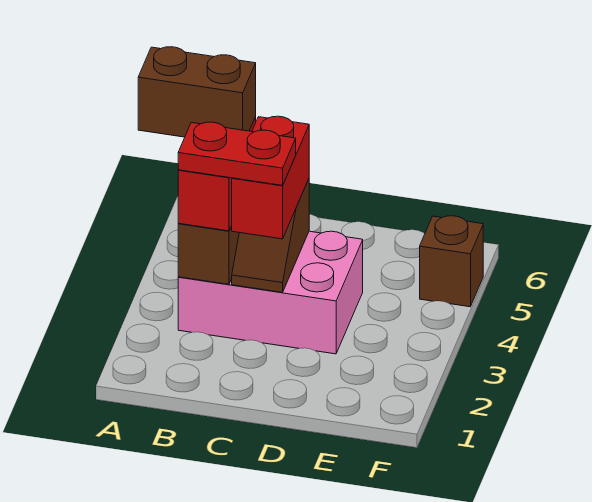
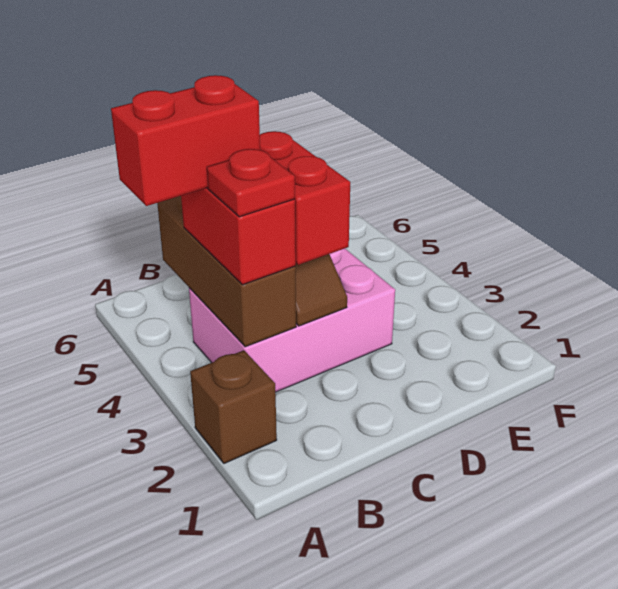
brown 1x2 brick [138,47,256,137] -> red 1x2 brick [111,75,260,206]
red 1x2 plate [178,122,296,185] -> red 1x1 plate [207,149,295,217]
brown 1x1 brick [420,216,483,307] -> brown 1x1 brick moved to [190,350,277,464]

